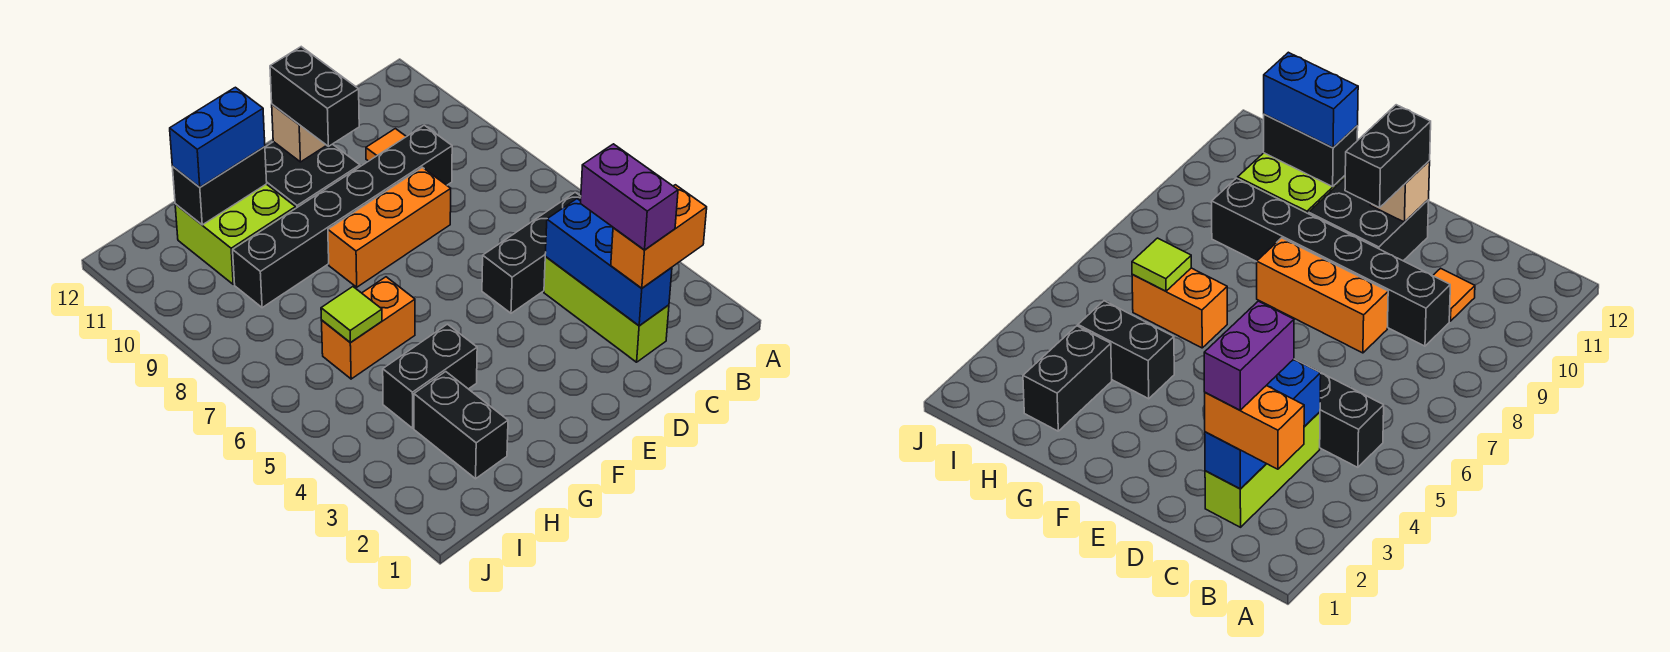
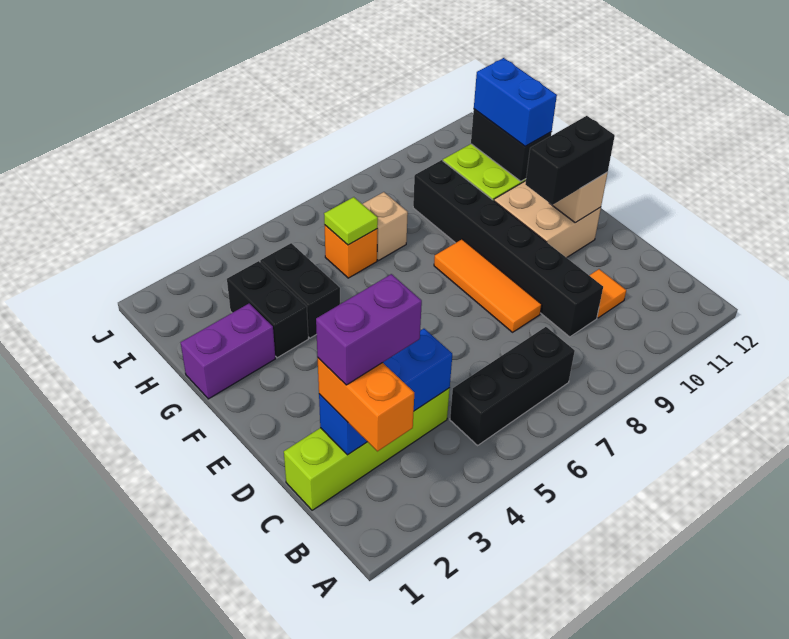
black 1x3 brick [482,192,581,313] -> black 1x3 brick turned to [450,327,575,445]
lime 1x3 brick [544,257,669,362] -> lime 1x4 brick [284,388,450,510]
orange 1x3 brick [328,167,451,287] -> orange 1x3 tile [434,239,542,332]
black 2x2 brick [265,142,360,208] -> tan 2x2 brick [494,181,601,258]
none -> purple 1x2 brick [181,304,275,399]
orange 1x2 brick [321,277,415,379] -> orange 1x1 brick [325,225,377,278]
black 1x2 brick [414,372,508,479] -> black 1x2 brick turned to [227,261,308,358]
none -> tan 1x1 brick [363,192,408,261]

